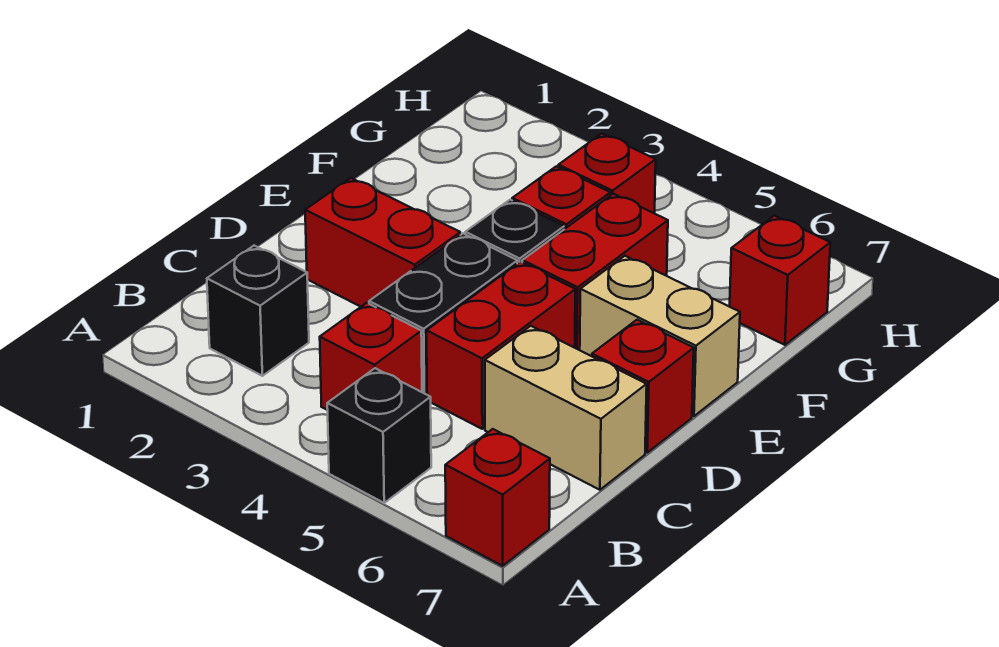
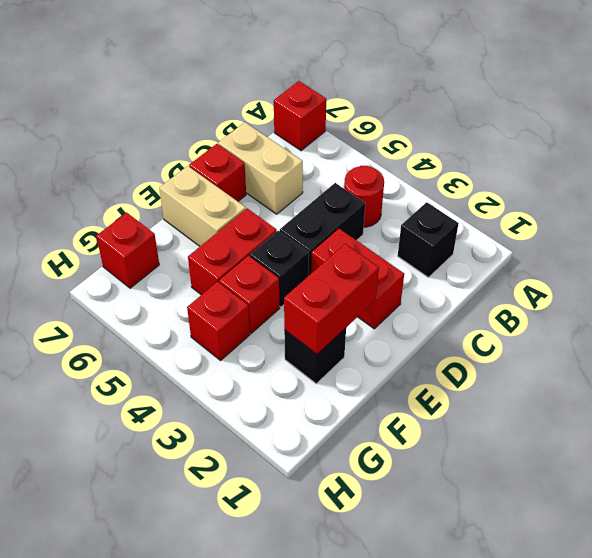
black 1x1 brick [327,368,431,503] -> black 1x1 brick moved to [284,328,346,384]
red 1x1 brick [320,303,422,410] -> red 1x1 round brick [344,166,384,227]
red 1x2 brick [427,262,575,429] -> red 1x2 brick moved to [284,244,379,354]

